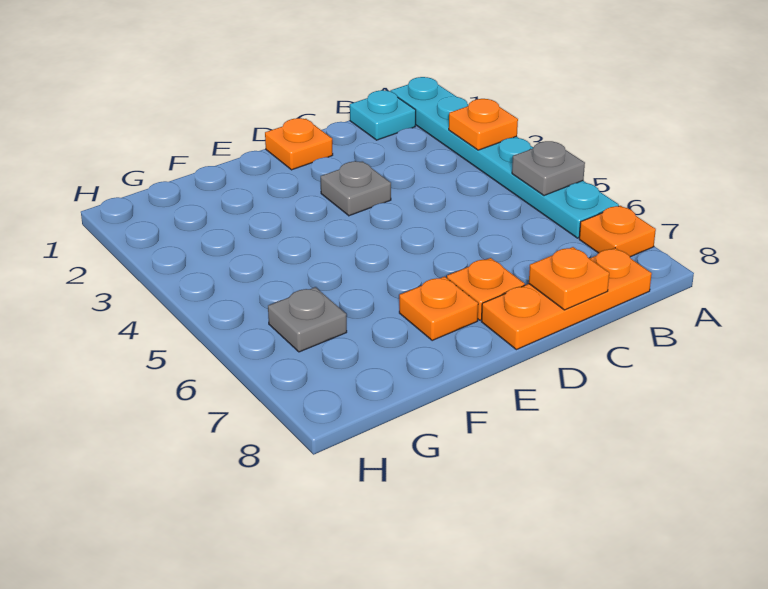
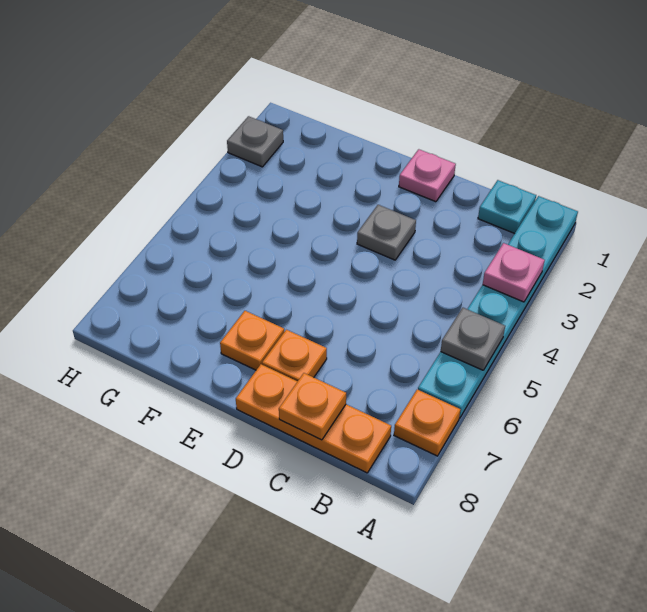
orange 1x1 plate [449,99,518,150] -> pink 1x1 plate [483,243,545,302]
orange 1x1 plate [265,118,333,170] -> pink 1x1 plate [399,149,456,202]
grey 1x1 plate [268,287,347,352] -> grey 1x1 plate moved to [227,116,283,167]

